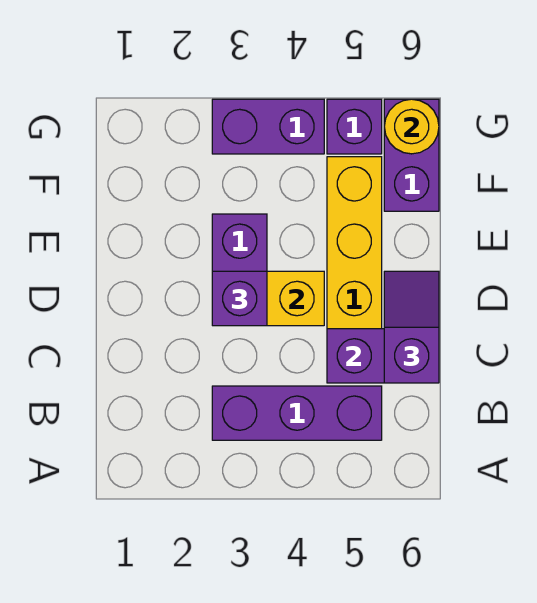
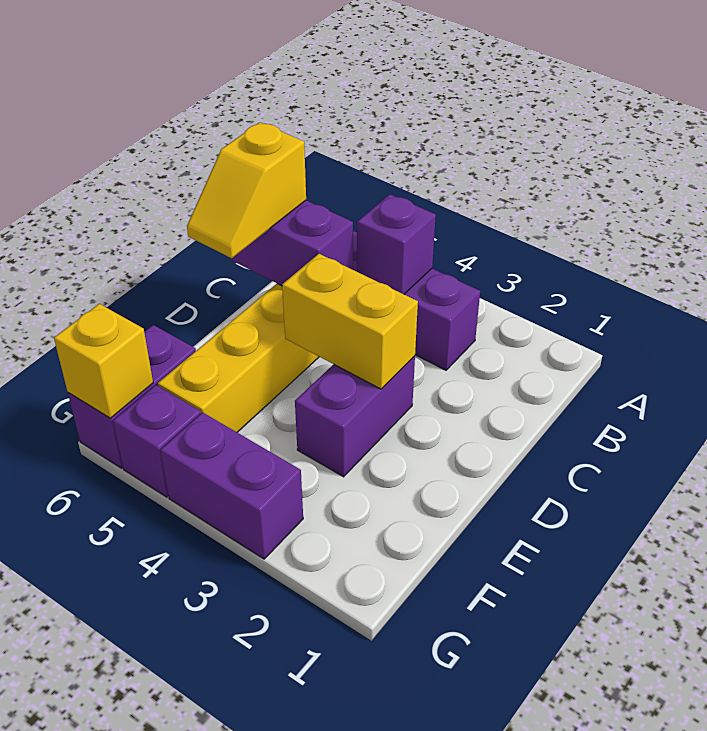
purple 1x2 slope [384,271,439,383] -> yellow 1x2 slope [187,122,306,258]
purple 1x1 brick [212,271,267,326] -> purple 1x1 brick moved to [357,194,436,294]
yellow 1x1 round brick [384,99,439,154] -> yellow 1x1 brick [54,304,153,418]

